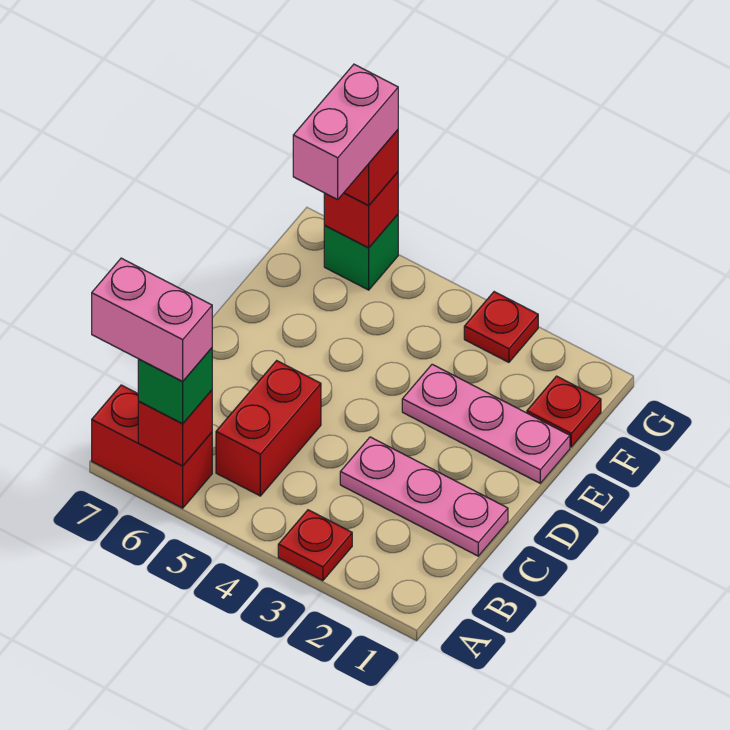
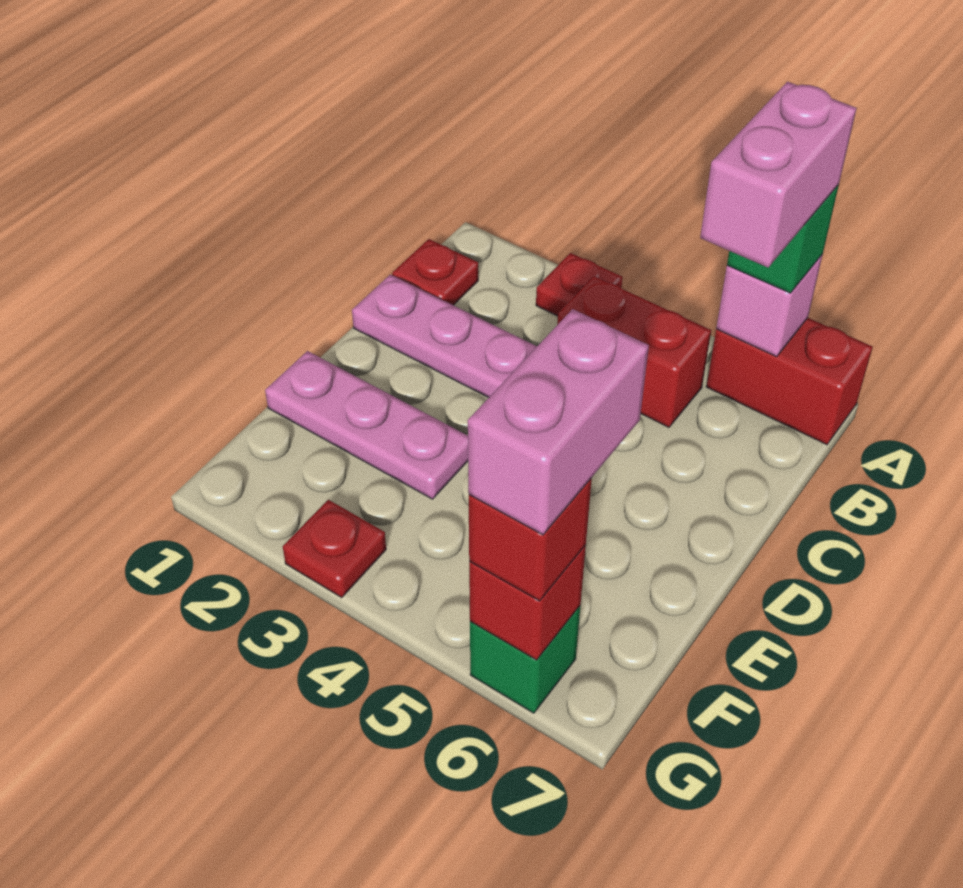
red 1x1 brick [138,390,212,466] -> pink 1x1 brick [716,255,822,357]
pink 1x2 brick [92,258,212,382] -> pink 1x2 brick turned to [700,82,857,267]
red 1x2 brick [216,361,321,496] -> red 1x2 brick turned to [557,276,711,427]
red 1x1 plate [527,376,601,447] -> red 1x1 plate moved to [392,239,478,305]

